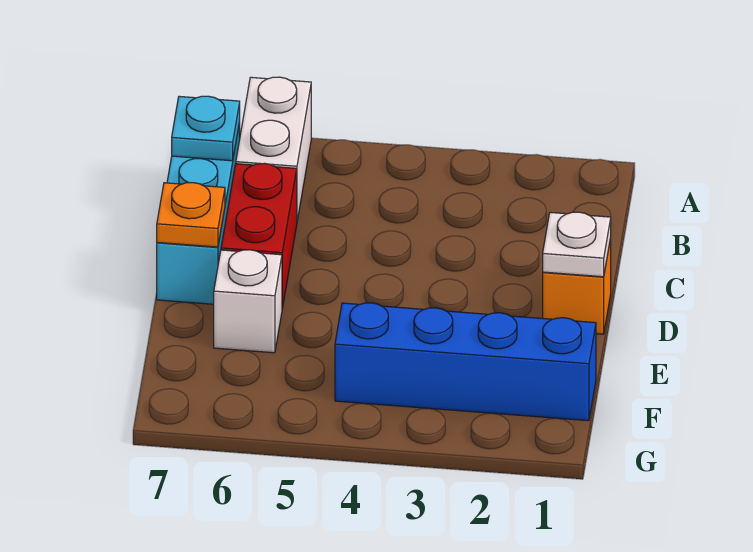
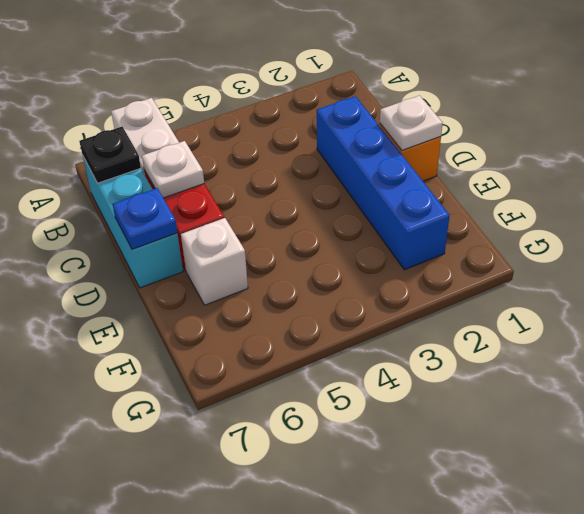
cyan 1x1 plate [172,96,240,161] -> black 1x1 plate [79,127,141,183]
none -> white 1x1 plate [142,141,204,198]
orange 1x1 plate [157,183,225,247] -> blue 1x1 plate [113,188,177,249]
blue 1x4 brick [335,303,596,421] -> blue 1x4 brick turned to [317,96,450,270]

